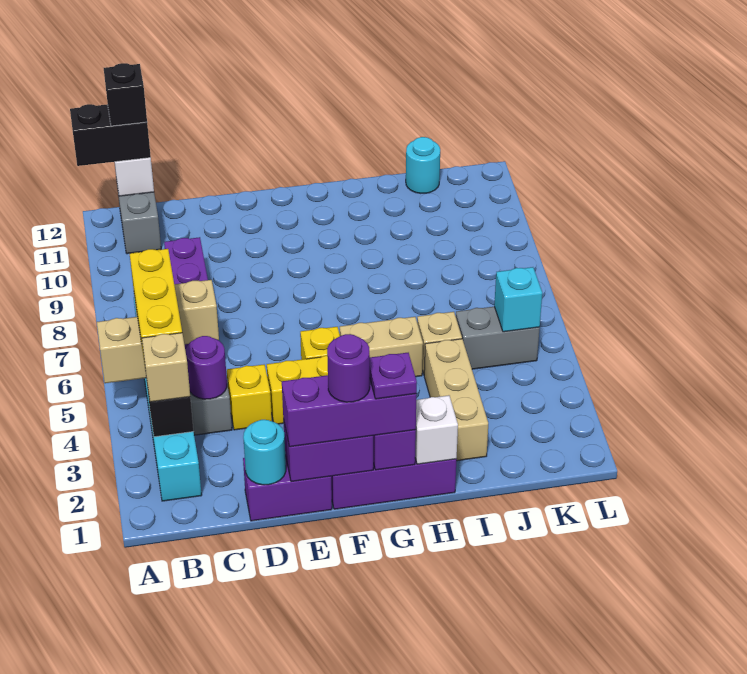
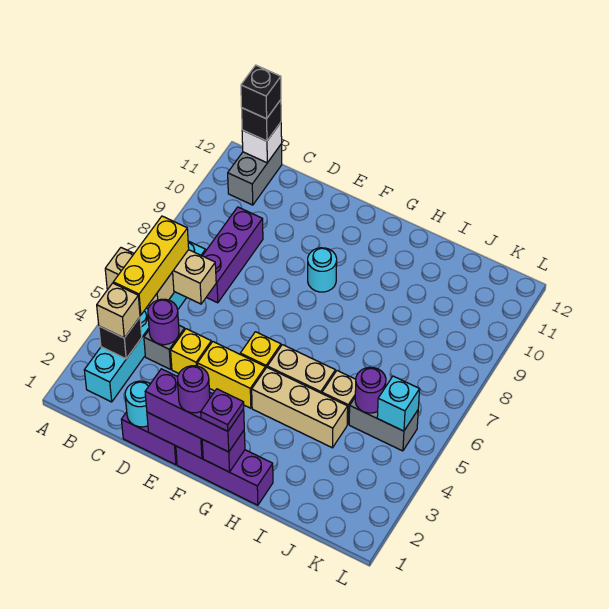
black 1x2 brick [70,104,151,166] -> black 1x1 brick [242,100,281,141]
white 1x1 brick [415,395,458,464] -> none
tan 1x3 brick [424,339,488,461] -> tan 1x3 brick turned to [252,367,348,448]
none -> purple 1x1 round brick [355,367,386,413]
cyan 1x1 round brick [406,137,440,193] -> cyan 1x1 round brick moved to [308,248,337,292]

